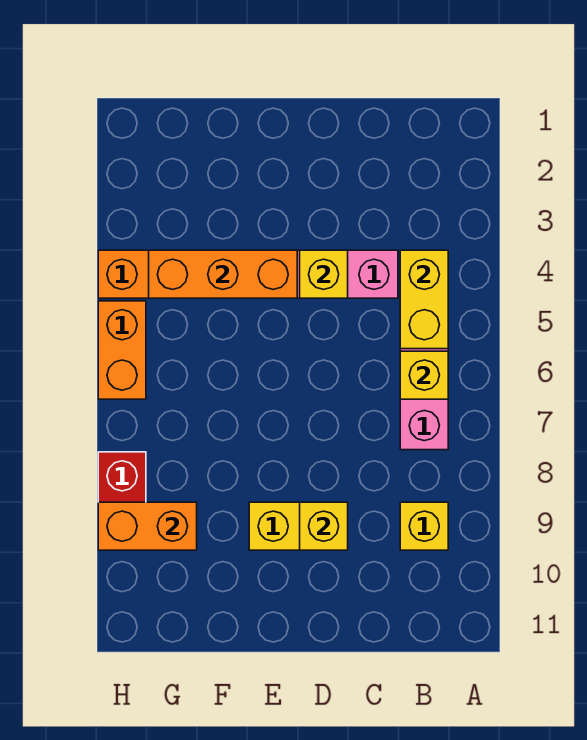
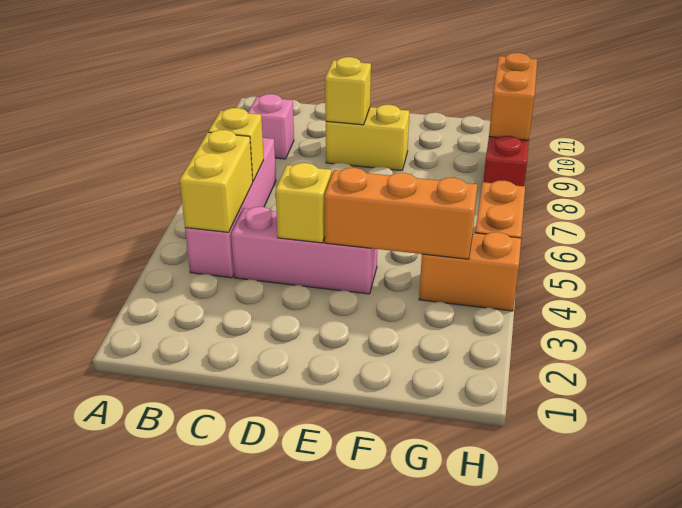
yellow 1x1 brick [400,502,448,550] -> pink 1x1 brick [248,94,294,159]
orange 1x2 brick [98,502,197,550] -> orange 1x2 brick turned to [489,53,537,140]

